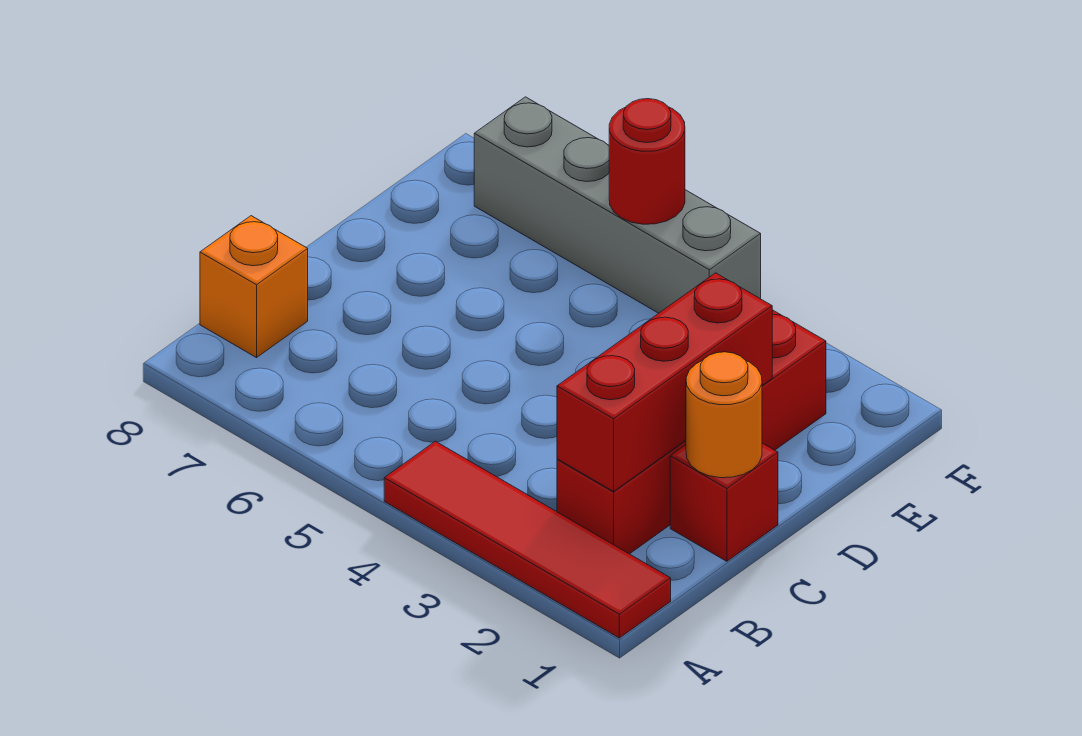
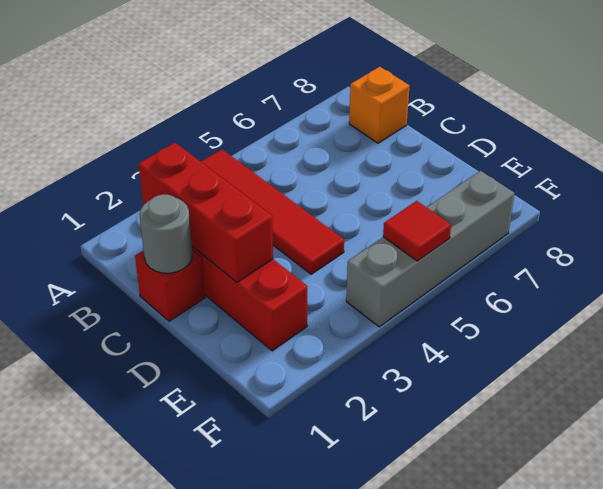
red 1x4 tile [384,441,671,638] -> red 1x4 tile turned to [201,149,344,274]
orange 1x1 round brick [686,352,762,478] -> grey 1x1 round brick [140,194,192,273]
red 1x1 round brick [609,99,685,224] -> red 1x1 tile [383,201,451,261]

